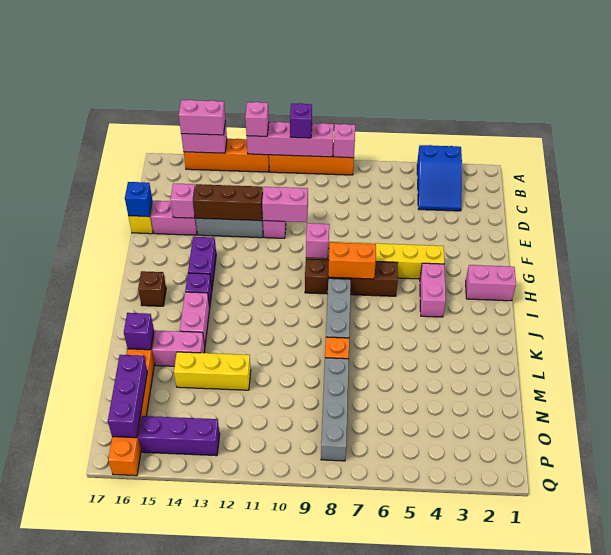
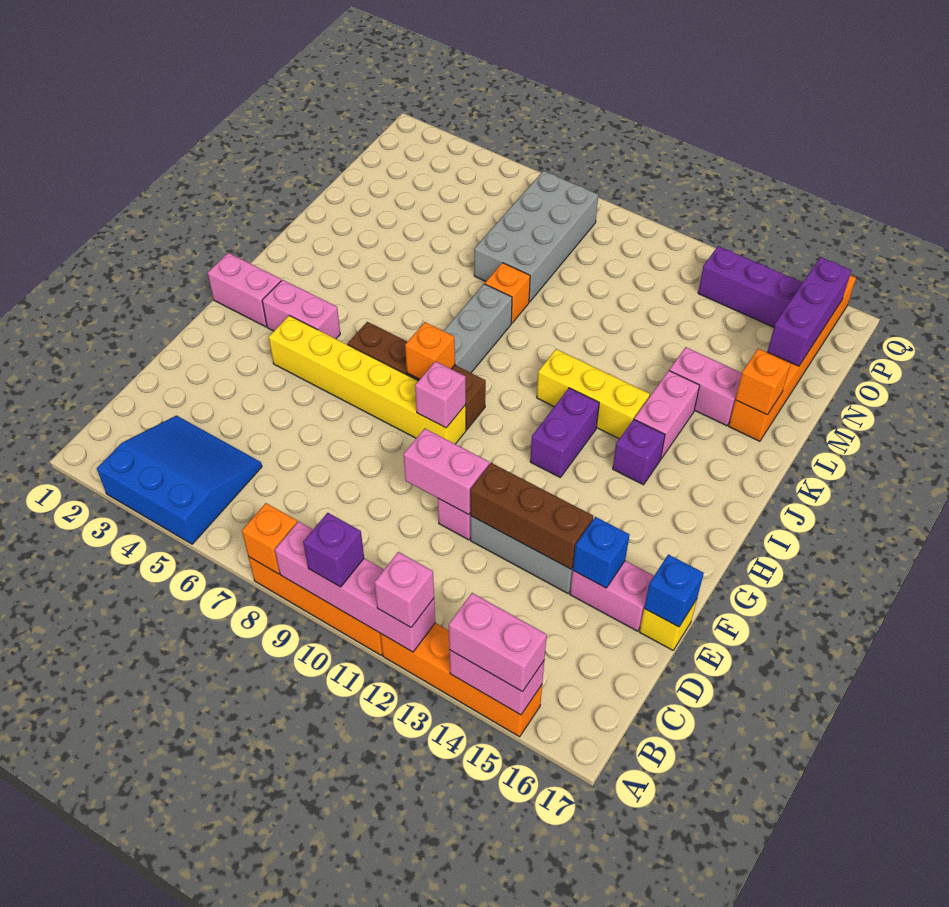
blue 2x3 slope [417,145,462,211] -> blue 3x3 slope [97,416,262,544]
pink 1x1 brick [333,124,355,158] -> orange 1x1 brick [242,503,297,574]
pink 1x1 brick [170,183,195,218] -> blue 1x1 brick [573,517,630,588]
purple 1x2 brick [188,237,216,286] -> purple 1x2 brick moved to [530,388,599,477]
pink 1x2 brick [420,263,446,317] -> pink 1x2 brick turned to [262,280,340,339]
orange 1x2 brick [328,242,376,279] -> orange 1x1 brick [405,322,455,379]
brown 1x1 brick [138,271,166,306] -> none
purple 1x1 brick [124,313,154,350] -> orange 1x1 brick [735,349,791,415]
grey 1x4 brick [321,358,349,461] -> grey 2x4 brick [474,171,598,302]
yellow 1x3 brick [174,352,251,390] -> yellow 1x3 brick moved to [537,349,650,439]

